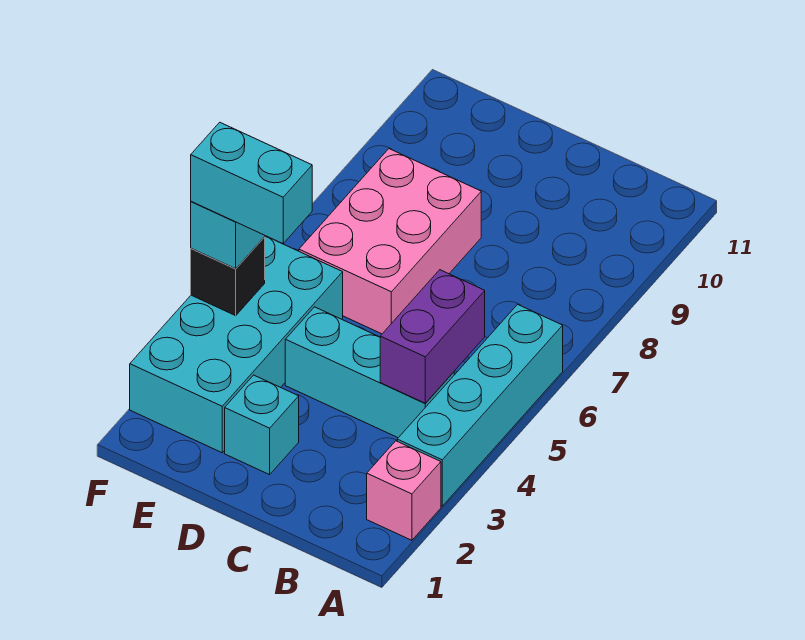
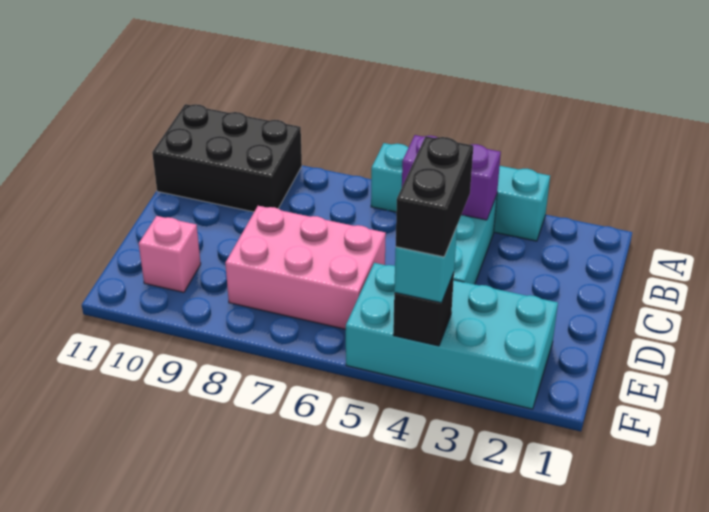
pink 1x1 brick [367,441,441,540] -> pink 1x1 brick moved to [139,216,201,292]
none -> black 2x3 brick [152,104,302,212]
cyan 1x1 brick [225,375,299,475] -> none
cyan 1x2 brick [191,122,312,244] -> black 1x2 brick [396,136,473,257]

